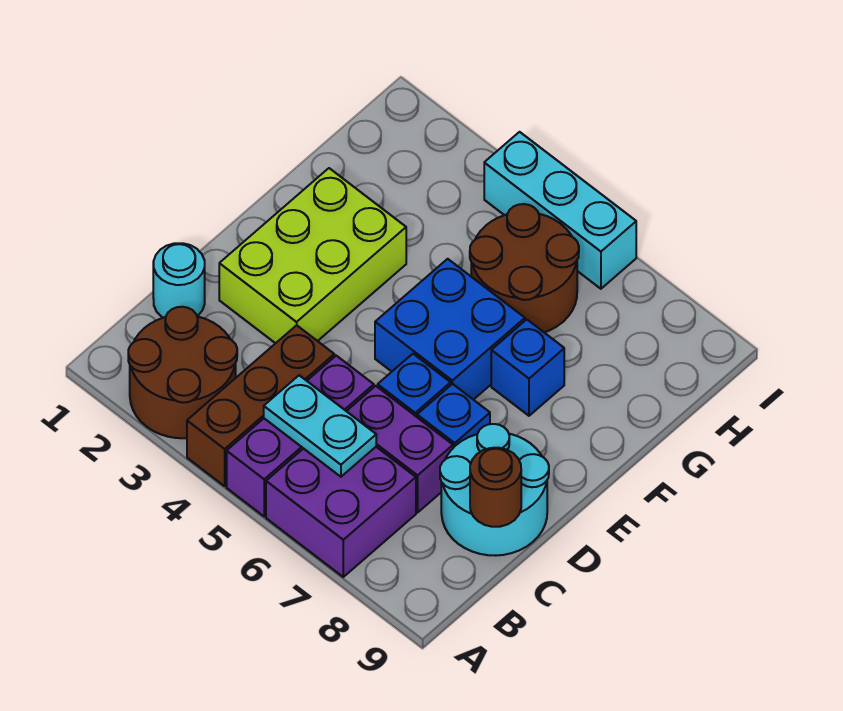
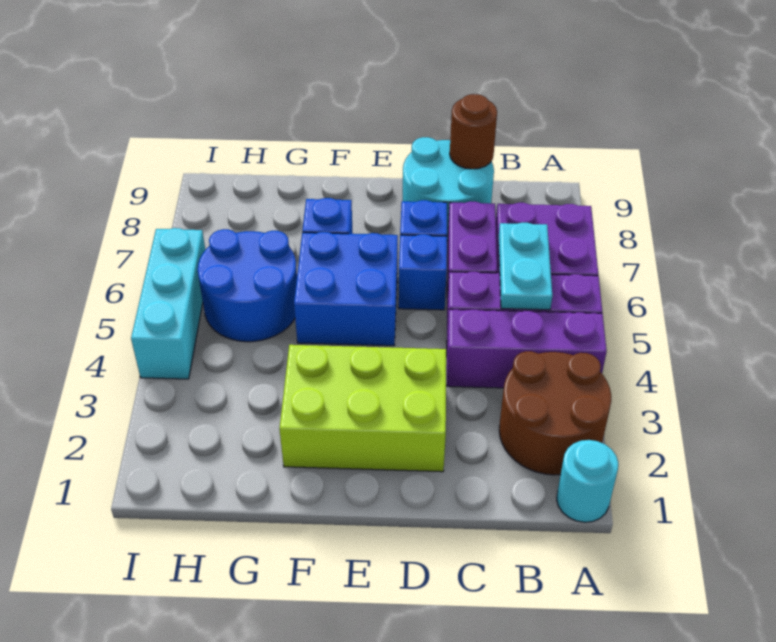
brown 1x3 brick [187,325,334,486] -> purple 1x3 brick [447,309,607,388]
cyan 1x1 round brick [153,243,205,318] -> cyan 1x1 round brick moved to [557,440,618,522]
brown 2x2 round brick [470,204,579,332] -> blue 2x2 round brick [198,229,297,342]

